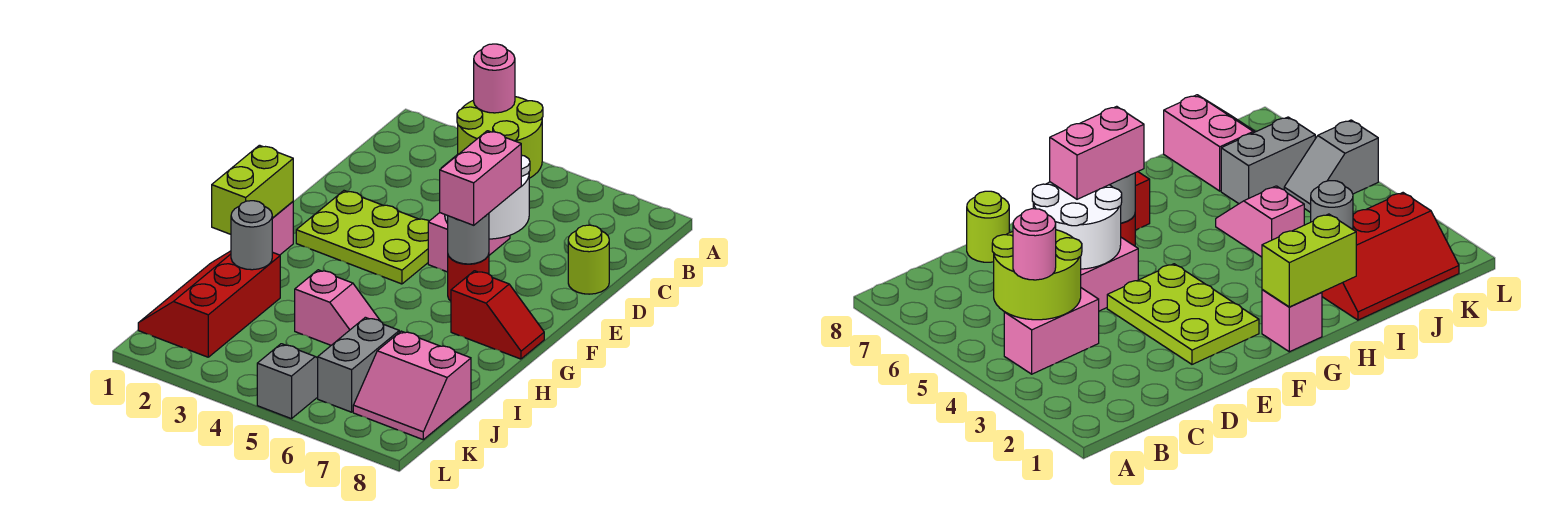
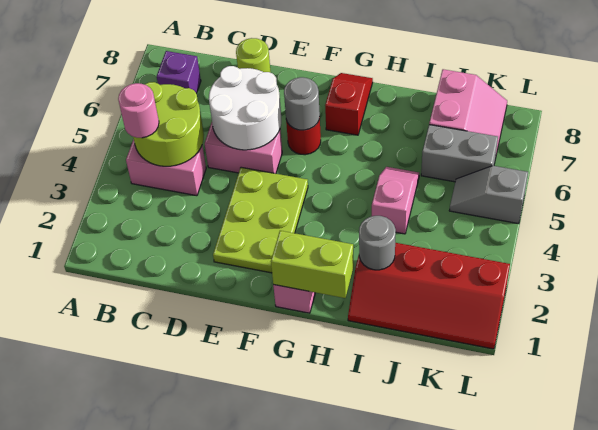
none -> purple 1x1 brick [157,51,201,94]
pink 1x2 brick [440,131,521,225] -> none
red 2x3 slope [138,251,280,357] -> red 2x4 slope [348,243,510,349]

